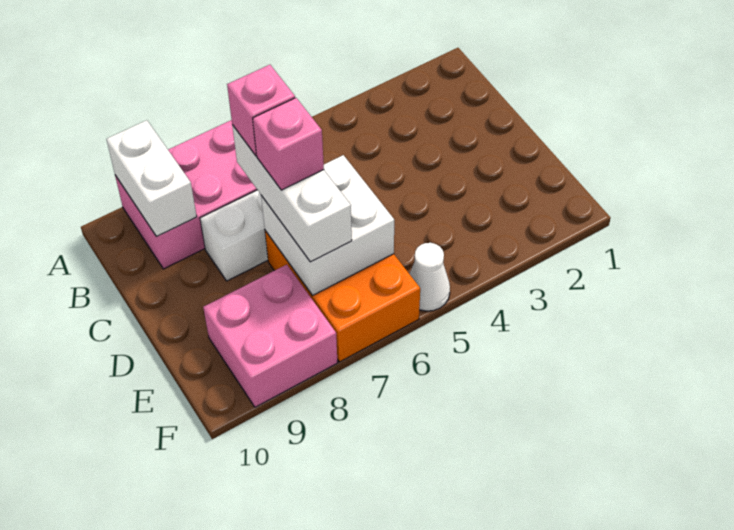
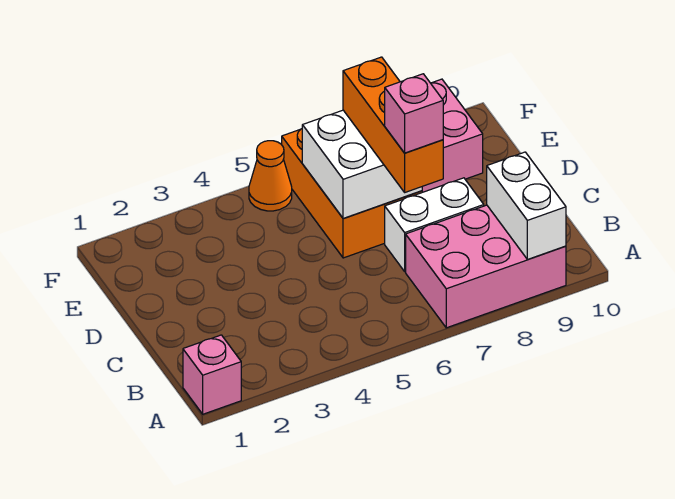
white 1x3 brick [232,125,352,262] -> orange 1x3 brick [343,57,443,192]
pink 1x1 brick [253,98,324,190] -> pink 1x1 brick moved to [183,335,241,414]
white 1x1 cone [410,243,450,311] -> orange 1x1 cone [249,141,292,211]

